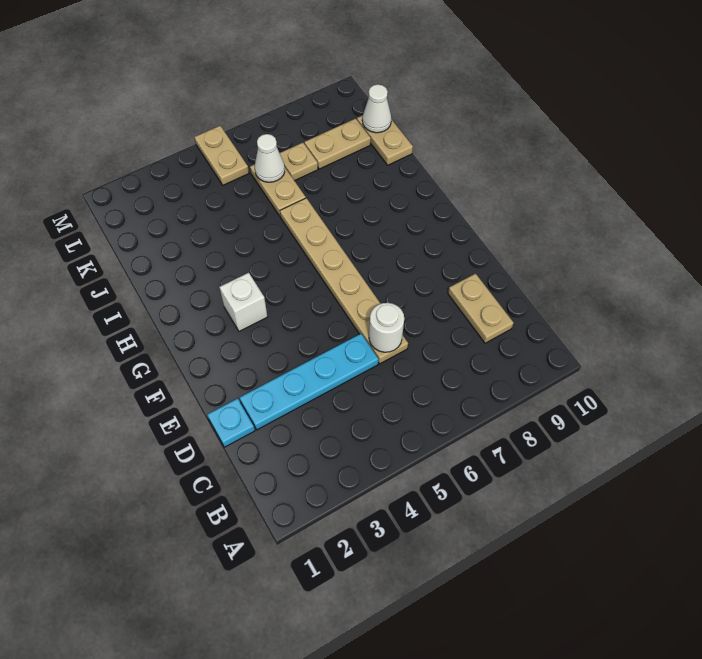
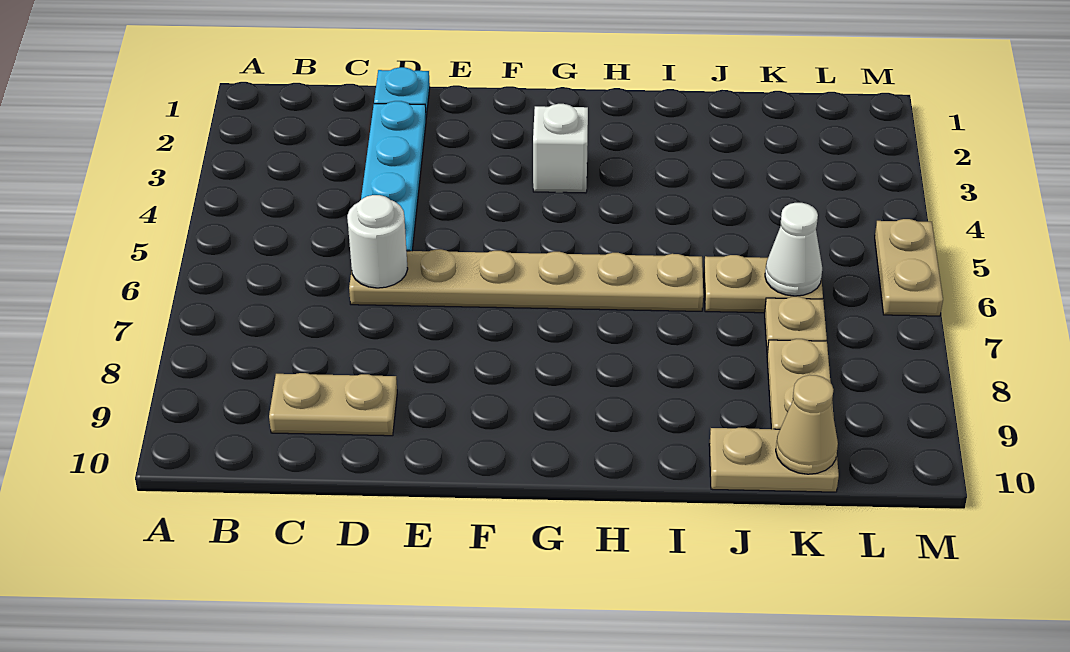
white 1x1 cone [362,84,391,133] -> tan 1x1 cone [776,375,838,474]
tan 1x2 plate [194,126,249,185] -> tan 1x2 plate turned to [875,219,943,316]

